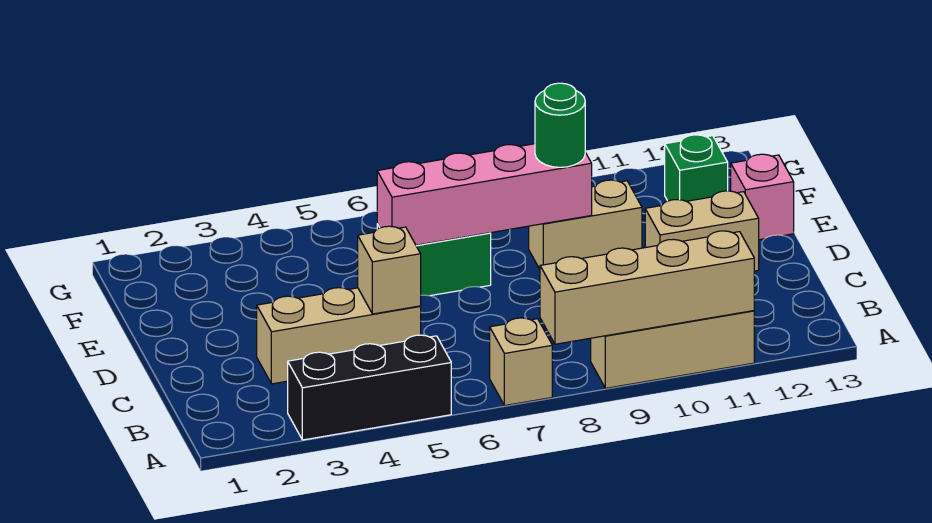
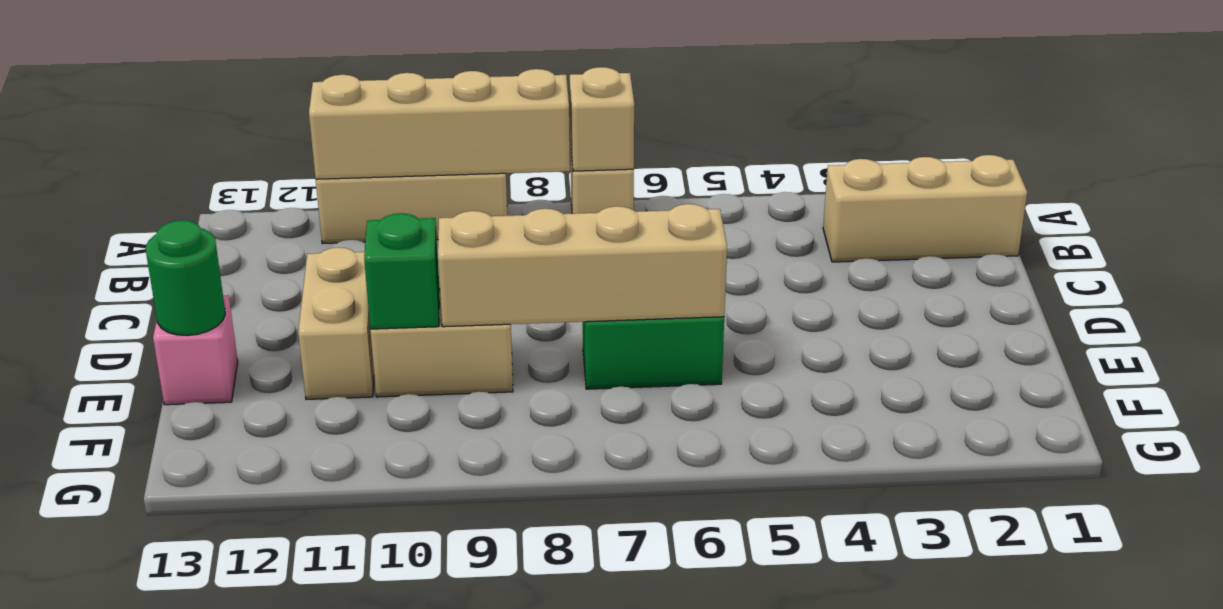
black 1x3 brick [288,335,451,440] -> none
tan 1x3 brick [257,288,421,384] -> tan 1x3 brick moved to [823,155,1027,262]
tan 1x1 brick [358,226,421,314] -> tan 1x1 brick moved to [570,67,634,171]
tan 1x2 brick [645,191,759,271] -> tan 1x2 brick turned to [298,247,374,399]
pink 1x4 brick [377,144,592,245] -> tan 1x4 brick [438,204,727,327]
green 1x1 round brick [535,83,585,167] -> green 1x1 round brick moved to [146,220,225,336]
green 1x1 brick [665,135,728,201] -> green 1x1 brick moved to [364,213,440,329]

